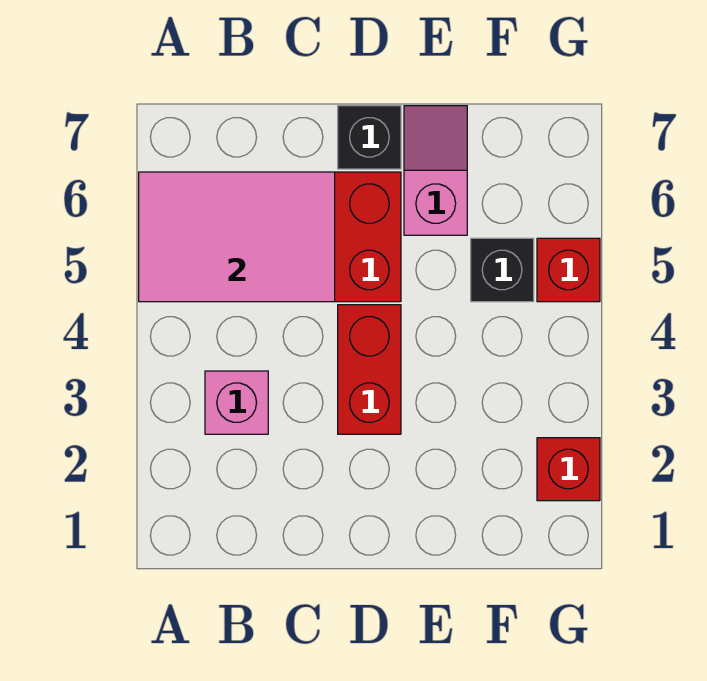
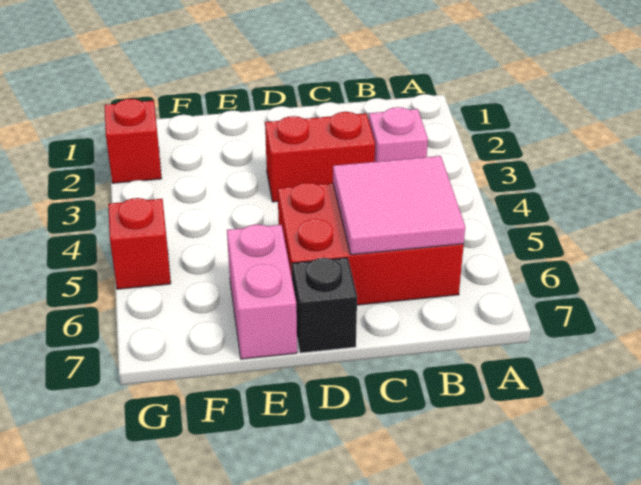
pink 2x3 tile [139,172,335,302] -> pink 2x2 tile [333,156,465,255]
red 1x2 brick [338,305,401,434] -> red 1x2 brick turned to [265,112,375,202]
pink 1x2 slope [404,106,467,235] -> pink 1x2 brick [227,224,297,359]
black 1x1 brick [471,238,534,302] -> none

